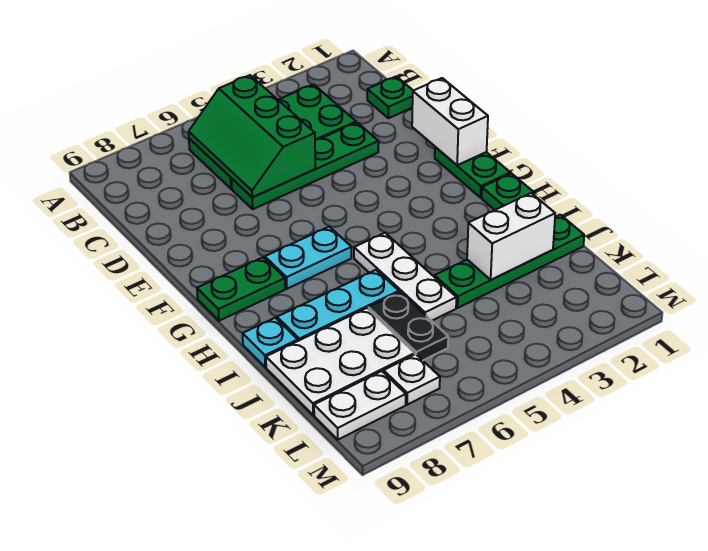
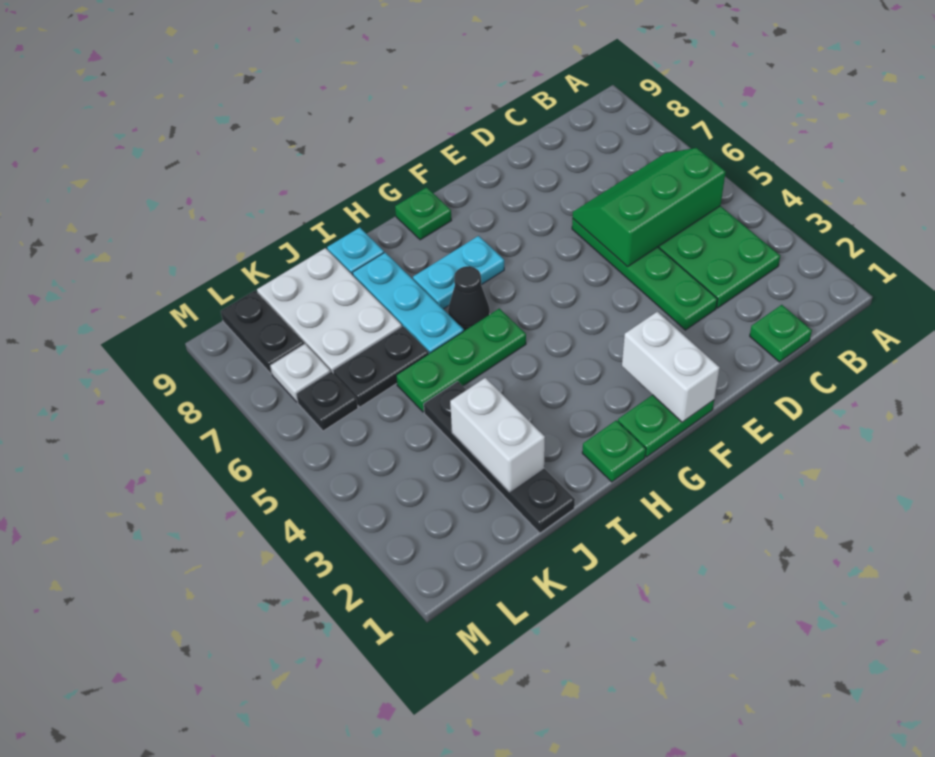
white 1x2 brick [412,78,488,165] -> white 1x2 brick turned to [622,312,720,422]
cyan 1x2 plate [265,227,351,289] -> cyan 1x2 plate turned to [413,236,504,309]
green 1x2 plate [197,257,285,321] -> green 1x1 plate [395,187,451,240]
white 1x3 plate [354,233,456,321] -> green 1x3 plate [396,308,526,412]
none -> black 1x1 cone [448,266,490,331]
green 1x4 plate [435,215,584,308] -> black 1x4 plate [424,381,575,533]
none -> black 1x1 plate [296,372,358,431]
white 1x2 plate [314,371,406,440] -> black 1x2 plate [221,291,304,374]

